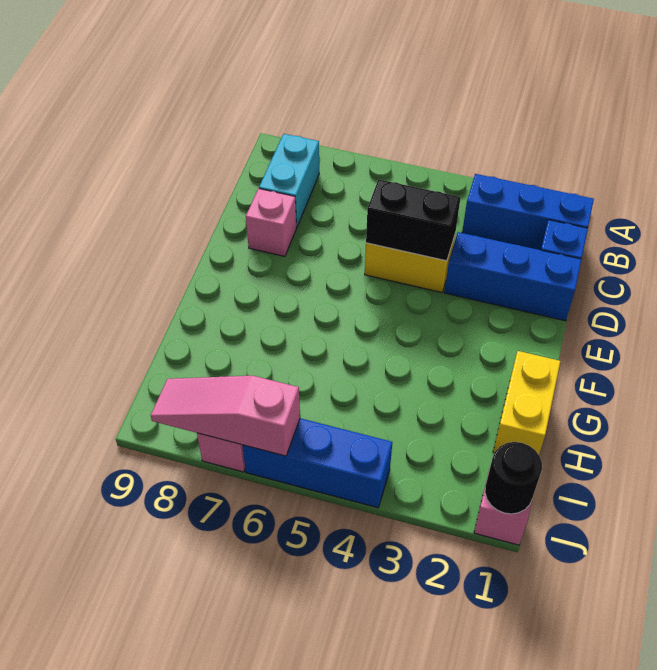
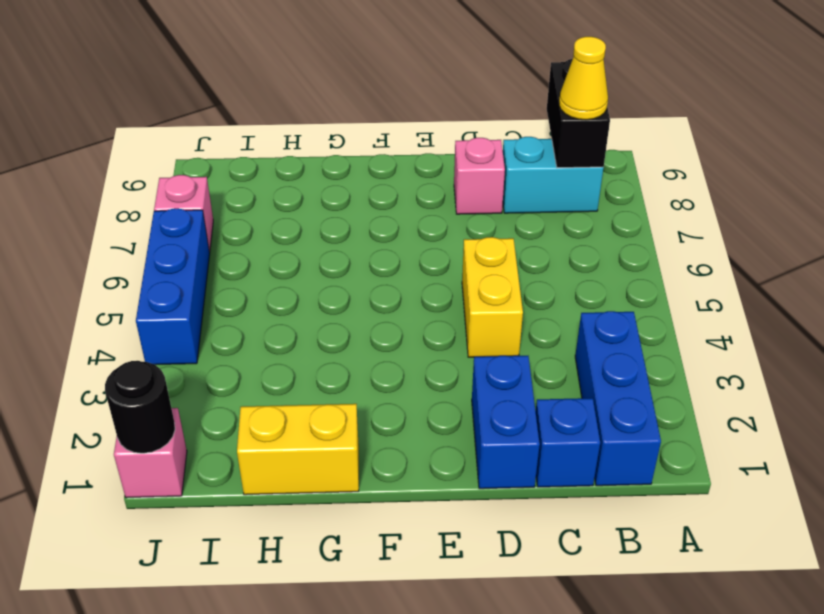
none -> yellow 1x1 cone [559,37,608,120]
blue 1x3 brick [444,232,581,321] -> blue 1x2 brick [472,356,540,489]
black 1x2 brick [366,179,461,261] -> black 1x2 brick moved to [547,59,610,168]
pink 1x3 slope [151,376,300,456] -> none

